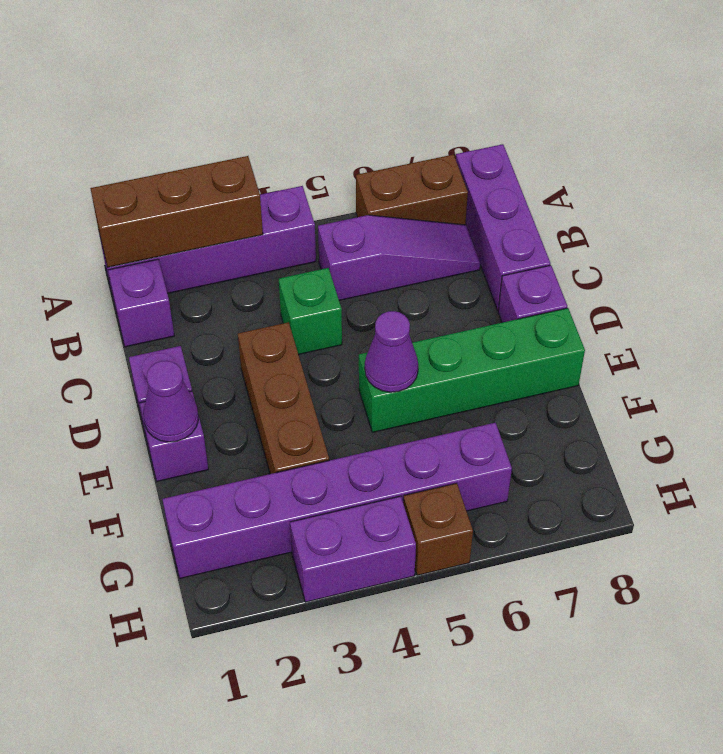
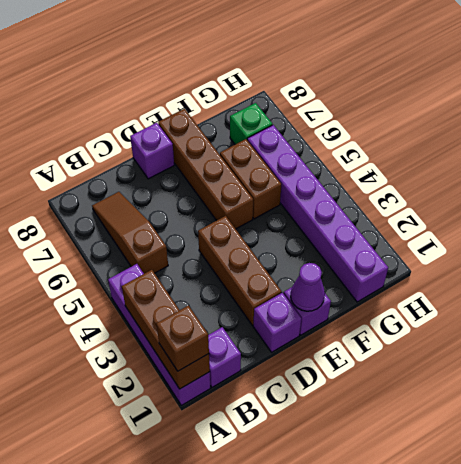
brown 1x2 brick [356,155,468,225] -> brown 1x2 brick moved to [220,139,281,219]
purple 1x3 brick [456,144,550,310] -> none
purple 1x3 slope [318,215,480,300] -> brown 1x3 slope [92,192,168,274]
green 1x1 brick [279,268,342,355] -> green 1x1 brick moved to [230,103,272,144]
brown 1x3 brick [238,322,329,474] -> brown 1x3 brick turned to [198,216,281,325]
green 1x4 brick [359,308,585,432] -> brown 1x4 brick [158,109,253,229]
purple 1x1 cone [365,311,418,392] -> none
purple 1x2 brick [290,496,416,602] -> none
brown 1x1 brick [403,483,473,575] -> brown 1x1 brick moved to [156,306,209,371]

